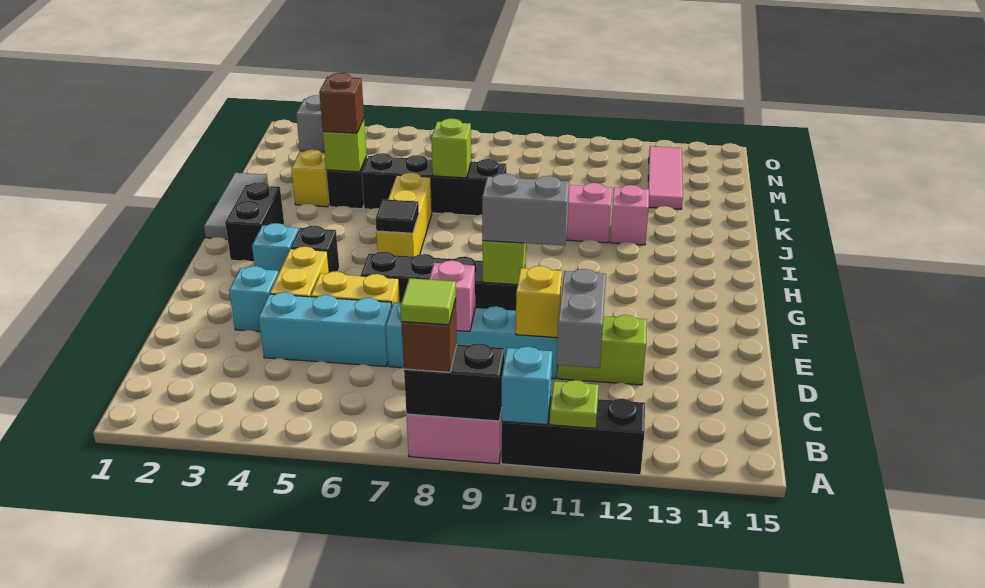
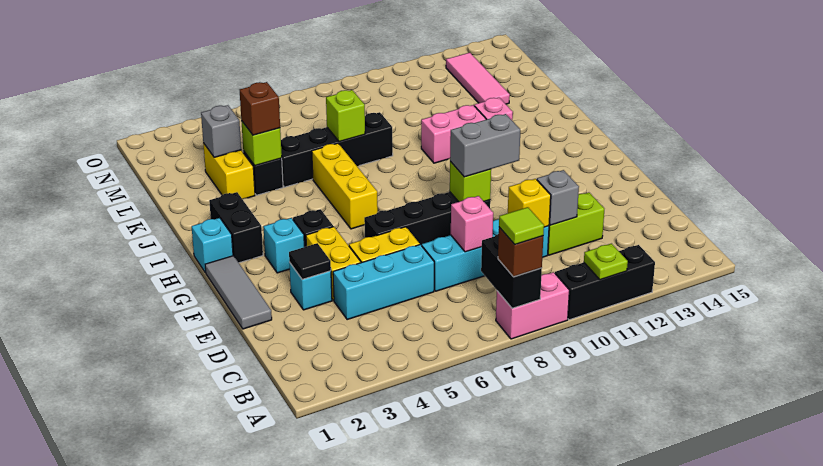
black 1x2 brick [404,343,504,421] -> black 1x2 brick turned to [481,234,542,308]
cyan 1x1 brick [502,347,552,425] -> cyan 1x1 brick moved to [192,218,233,273]
grey 1x2 brick [557,269,606,368] -> grey 1x1 brick [537,170,579,225]
black 1x1 tile [376,199,419,233] -> black 1x1 tile moved to [289,243,331,280]
grey 1x3 tile [204,173,268,239] -> grey 1x3 tile moved to [205,256,272,329]

